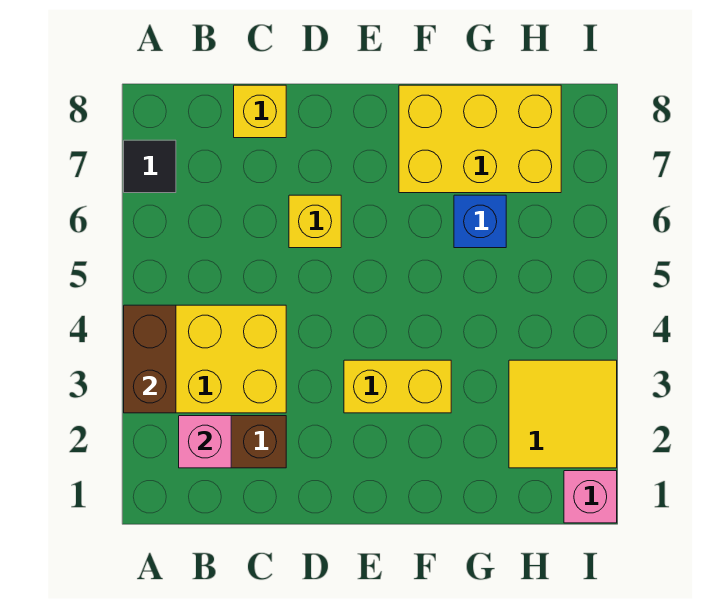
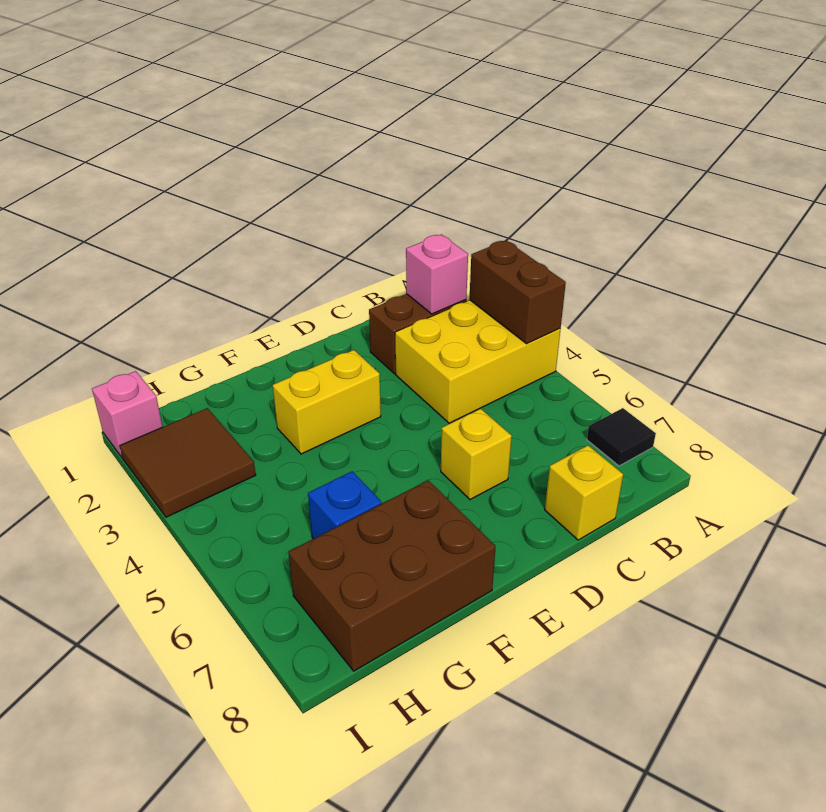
yellow 2x3 brick [399,85,561,193] -> brown 2x3 brick [288,480,496,671]
yellow 2x2 tile [509,360,617,468] -> brown 2x2 tile [120,408,256,517]

